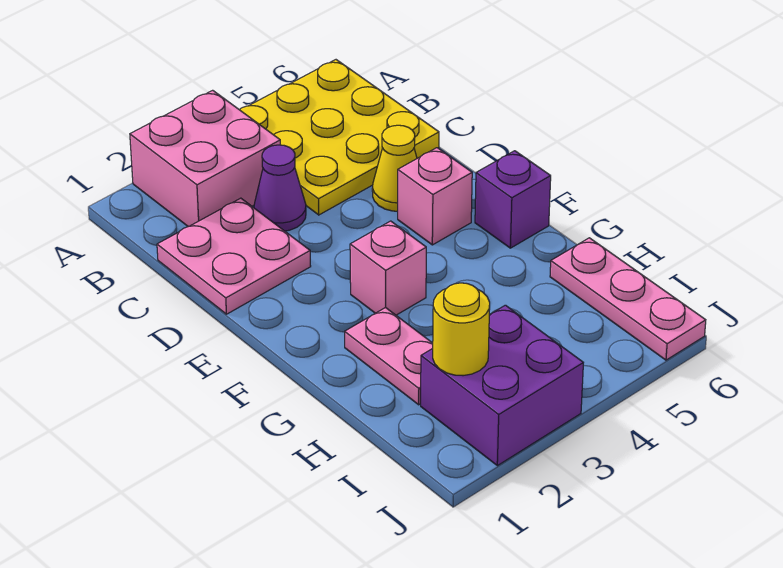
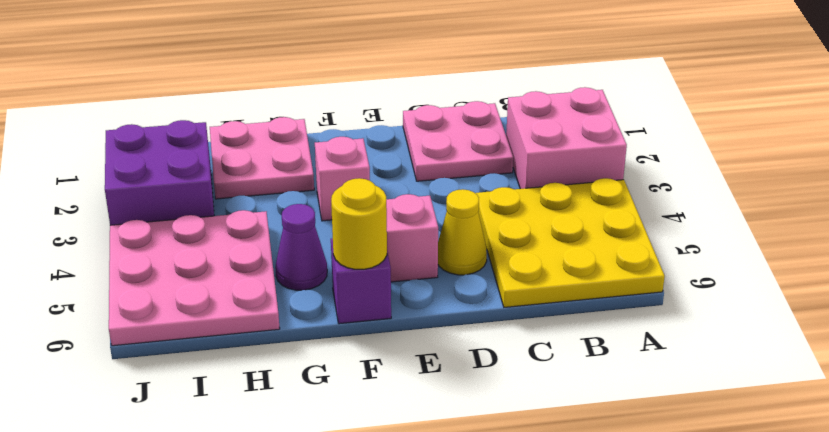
purple 1x1 cone [254,145,306,231] -> purple 1x1 cone moved to [275,204,327,290]
pink 1x2 plate [345,307,433,405] -> pink 2x2 plate [210,117,314,199]
pink 1x3 plate [550,238,706,360] -> pink 3x3 plate [109,210,280,346]
yellow 1x1 round brick [433,283,490,376] -> yellow 1x1 round brick moved to [331,178,387,269]

